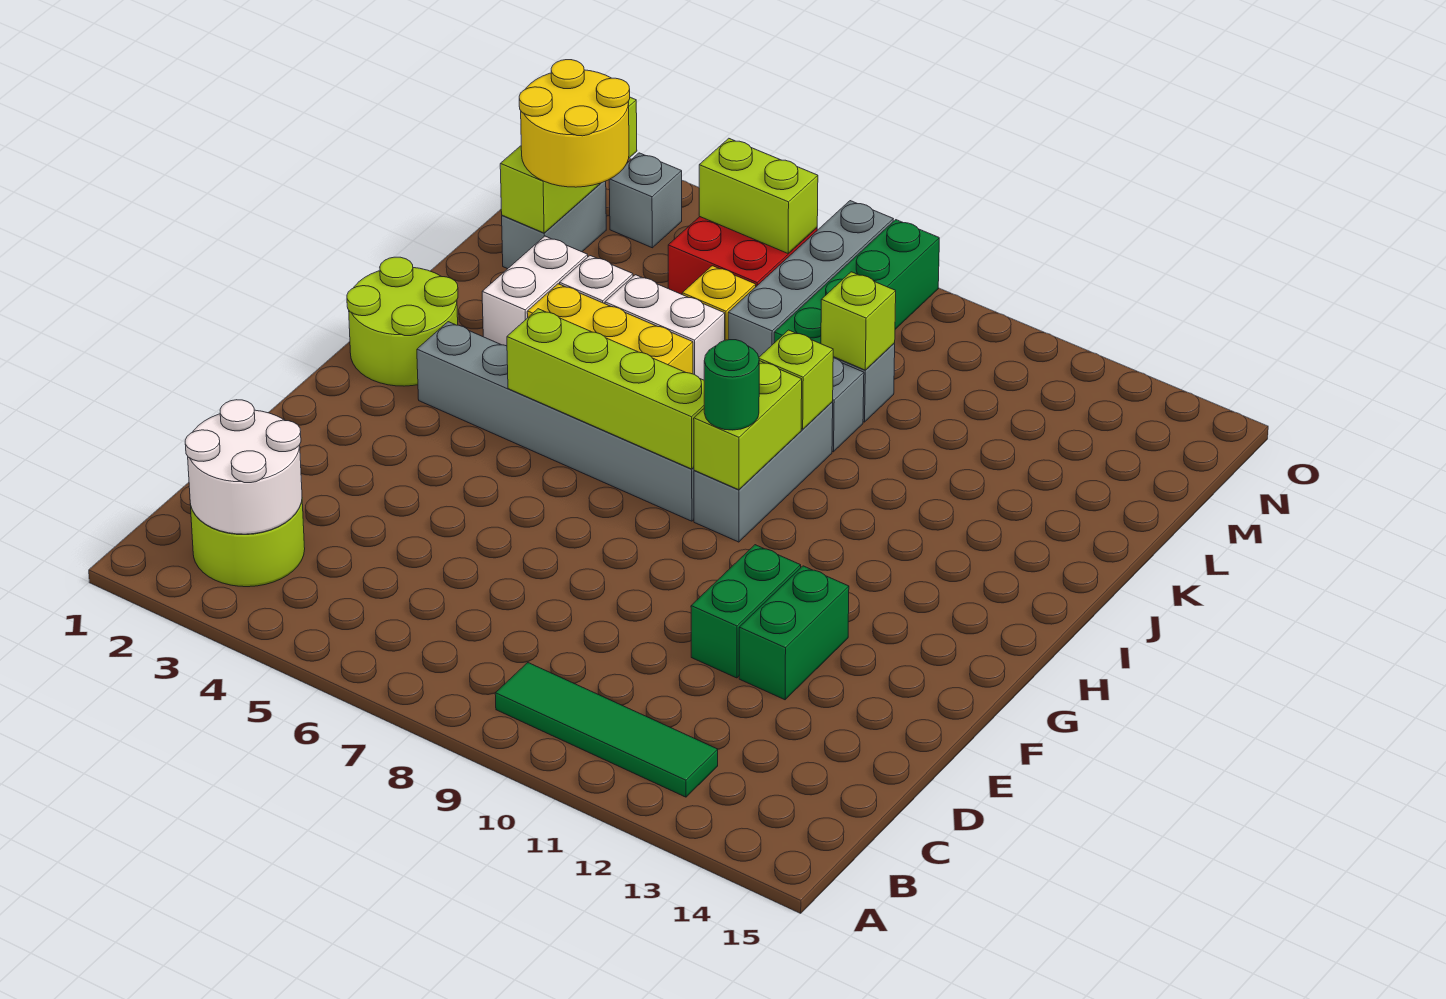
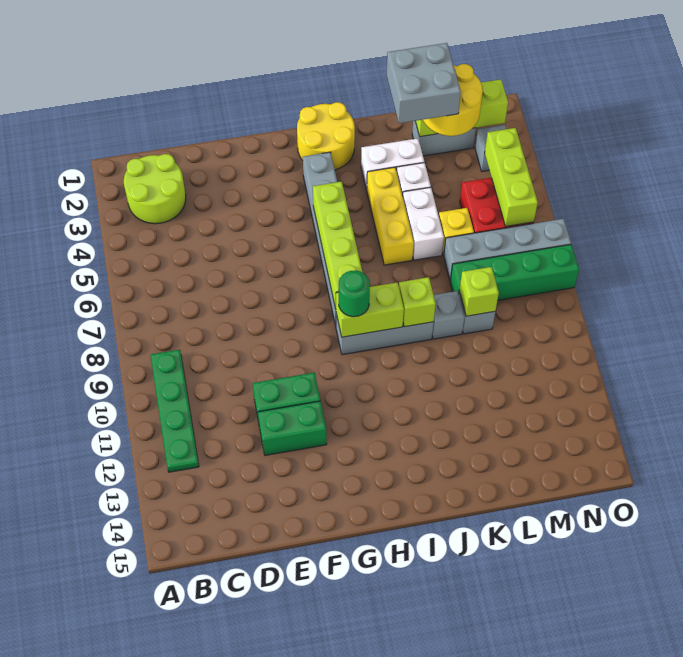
white 2x2 round brick [185,400,302,534] -> none
green 1x4 tile [495,663,718,797] -> green 1x4 plate [150,350,199,472]
lime 2x2 round brick [347,257,458,386] -> yellow 2x2 round brick [297,102,355,170]
none -> grey 2x2 brick [386,43,461,123]
lime 1x2 brick [699,138,818,253] -> lime 1x3 brick [485,128,538,227]

